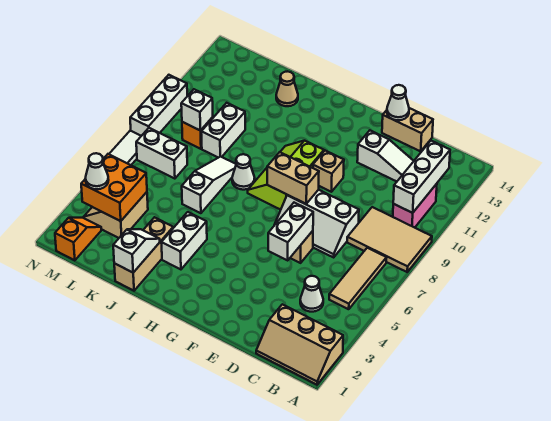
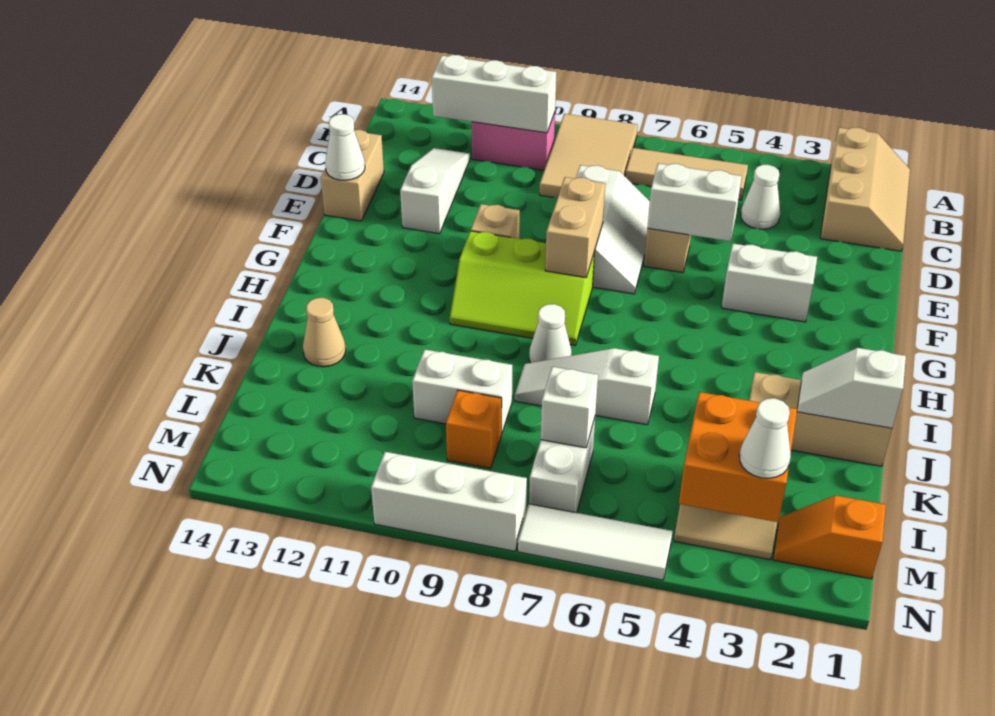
white 1x2 brick [161,212,207,269] -> white 1x2 brick moved to [722,244,817,322]
white 1x1 brick [181,89,213,131] -> white 1x1 brick moved to [541,367,598,448]

